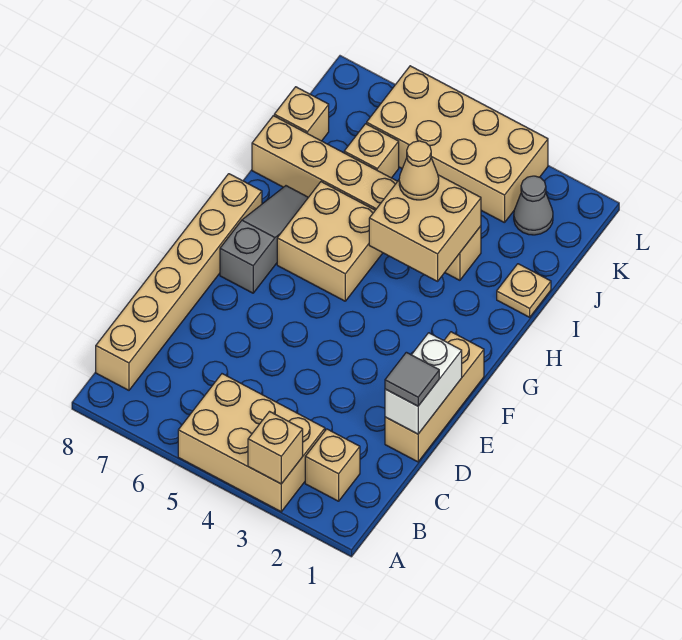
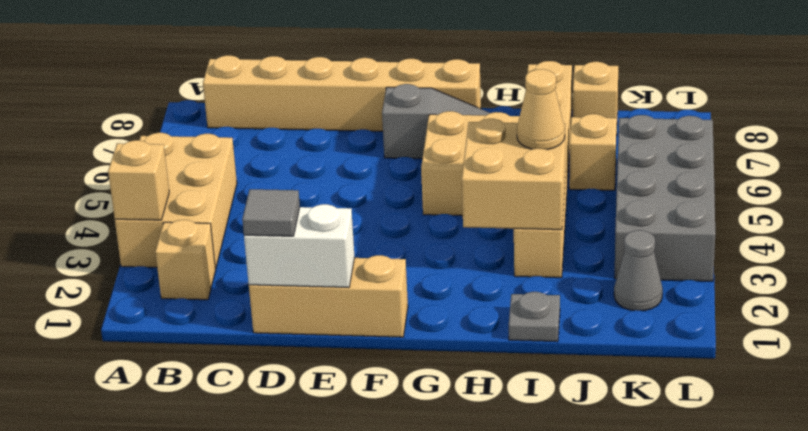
tan 1x1 plate [497,264,551,317] -> grey 1x1 plate [509,292,560,342]
tan 2x4 brick [367,66,548,223] -> grey 2x4 brick [615,115,715,281]

